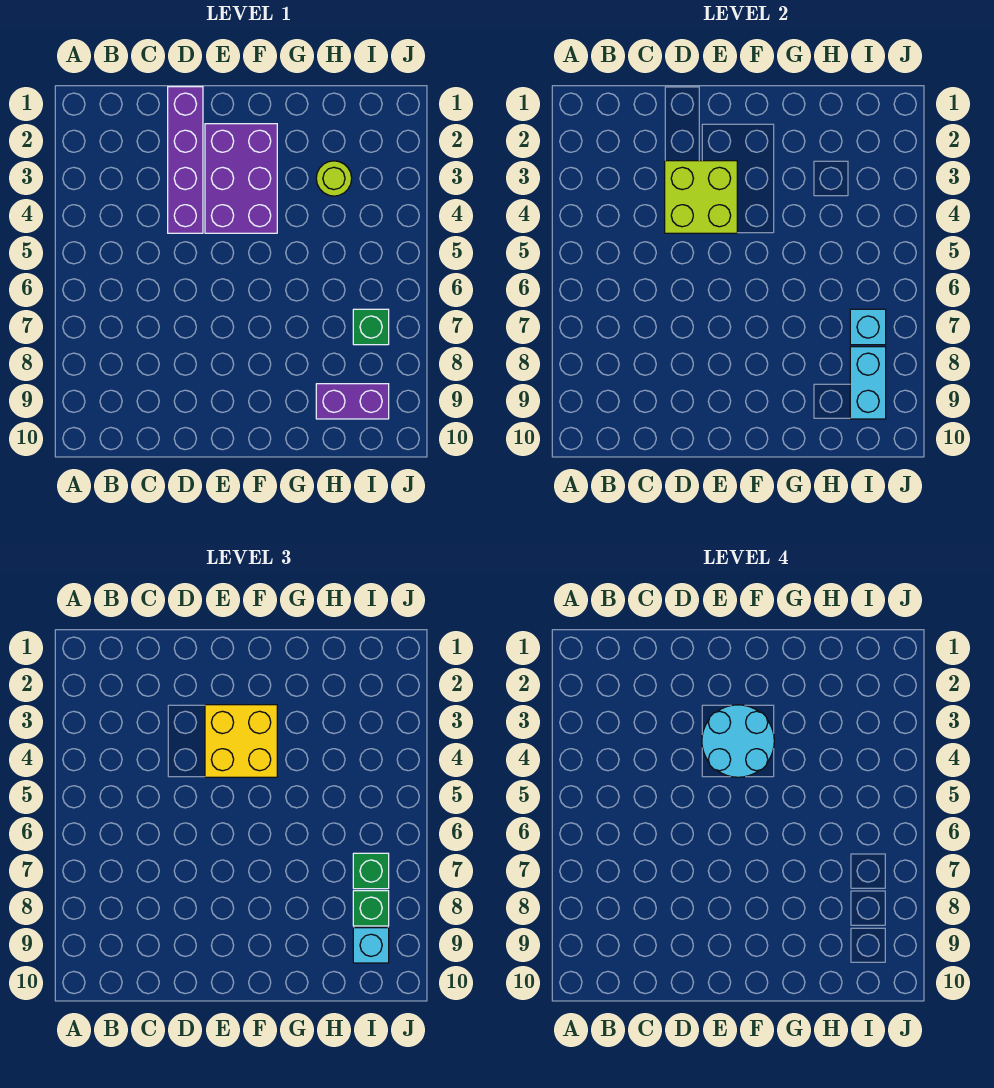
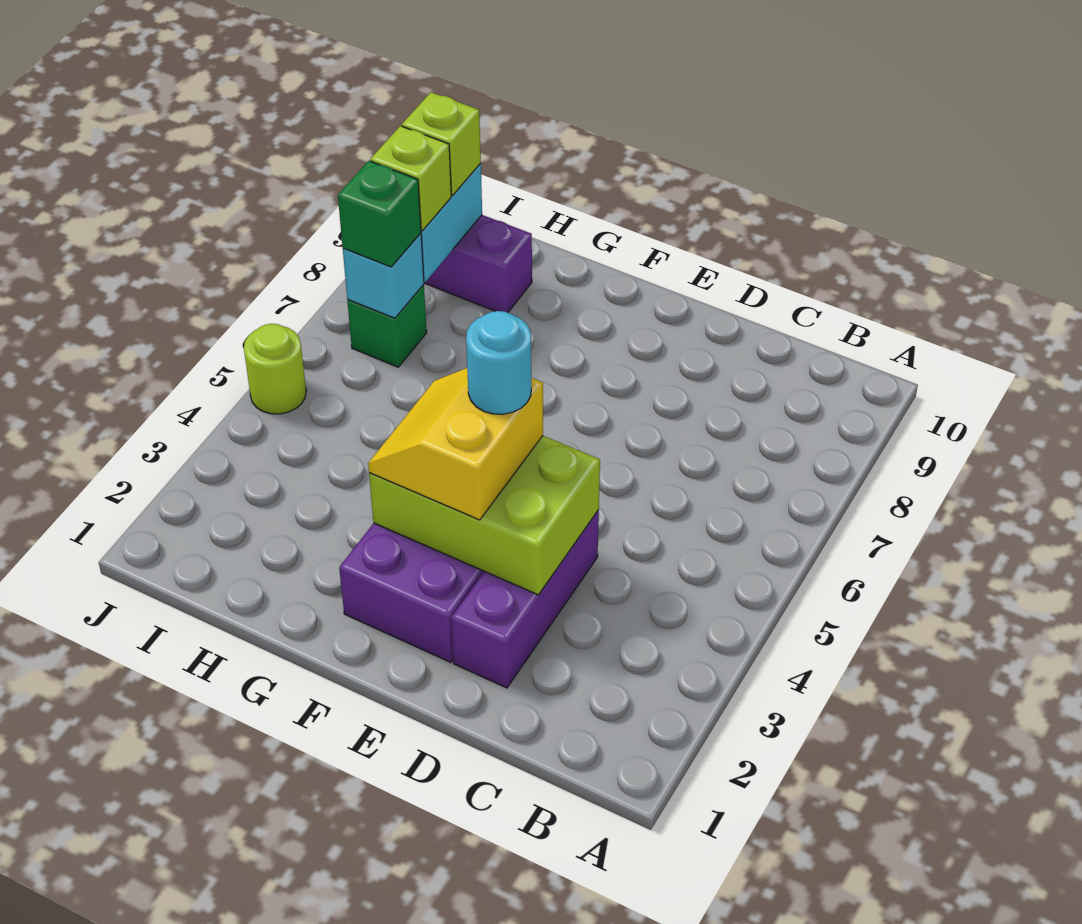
purple 1x4 brick [168,87,203,233] -> purple 1x3 brick [451,510,599,688]
lime 2x2 brick [665,161,737,233] -> lime 2x3 brick [369,436,600,595]
yellow 2x2 brick [205,705,277,777] -> yellow 2x2 slope [368,368,543,520]
cyan 2x2 round brick [702,705,774,777] -> cyan 1x1 round brick [466,311,531,414]
lime 1x1 round brick [316,161,352,196] -> lime 1x1 round brick moved to [244,324,306,414]
green 1x1 brick [353,891,389,926] -> lime 1x1 brick [370,126,451,231]
cyan 1x1 brick [353,928,389,963] -> lime 1x1 brick [402,92,481,195]

